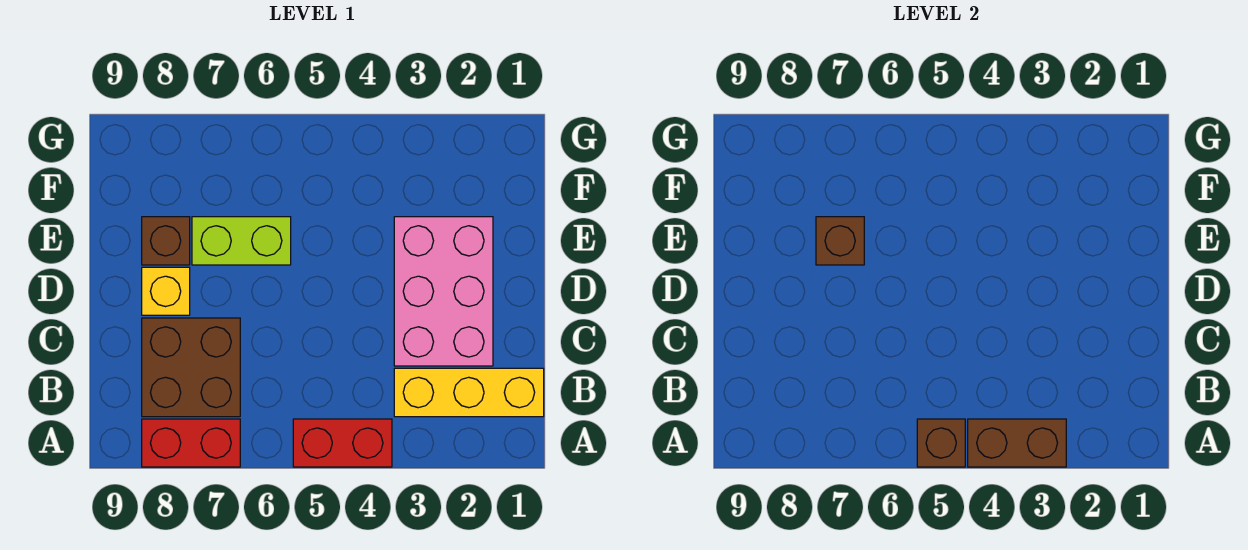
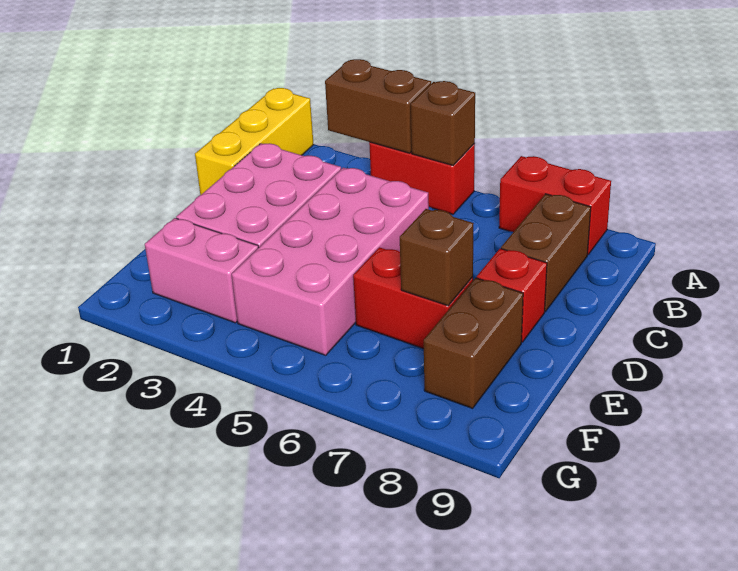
yellow 1x3 brick [394,368,544,417] -> yellow 1x3 brick turned to [195,88,314,195]
brown 2x2 brick [142,318,240,417] -> brown 1x2 brick [501,194,591,312]
none -> pink 2x4 brick [232,168,429,355]
yellow 1x1 brick [142,267,190,315] -> red 1x1 brick [477,249,547,342]
lime 1x2 brick [192,217,291,265] -> red 1x2 brick [353,247,473,349]
brown 1x1 brick [142,217,190,265] -> brown 1x2 brick [424,278,523,408]
none -> pink 1x2 brick [145,218,259,323]

